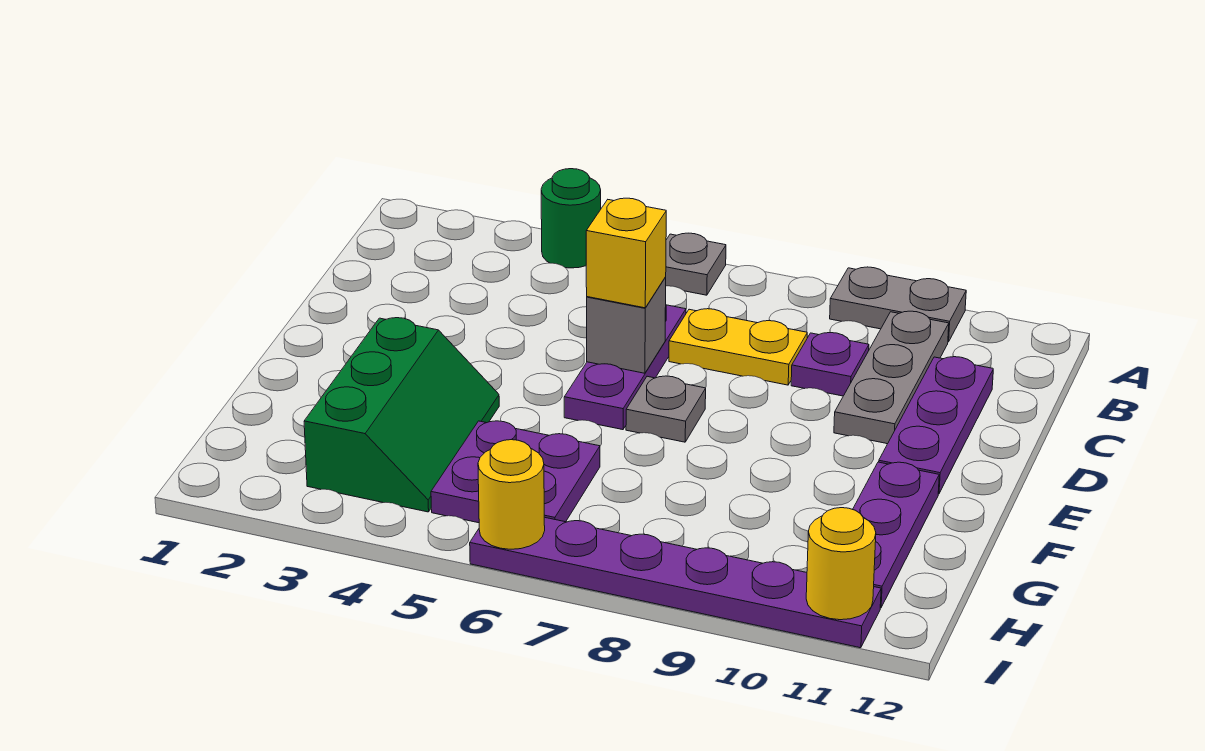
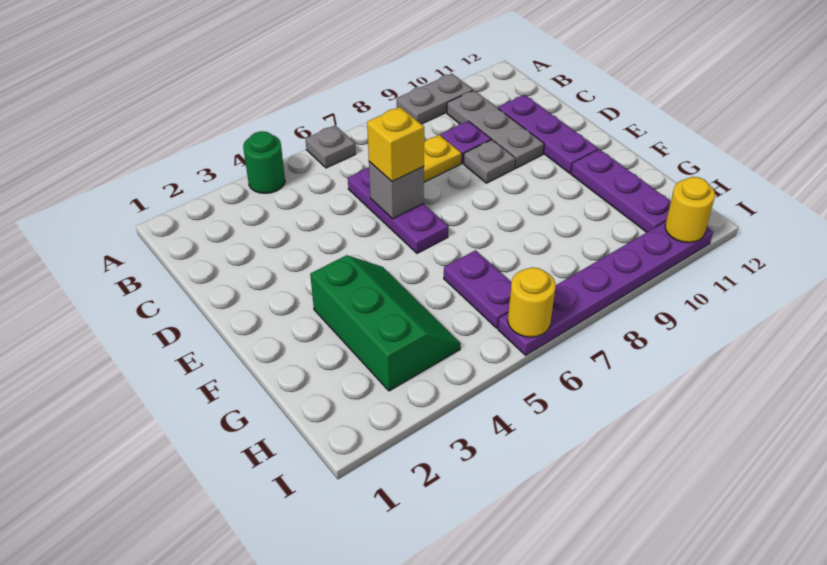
grey 1x1 plate [626,376,706,442] -> grey 1x1 plate moved to [464,140,515,183]
purple 2x2 plate [431,421,600,523] -> purple 1x2 plate [444,250,512,328]

